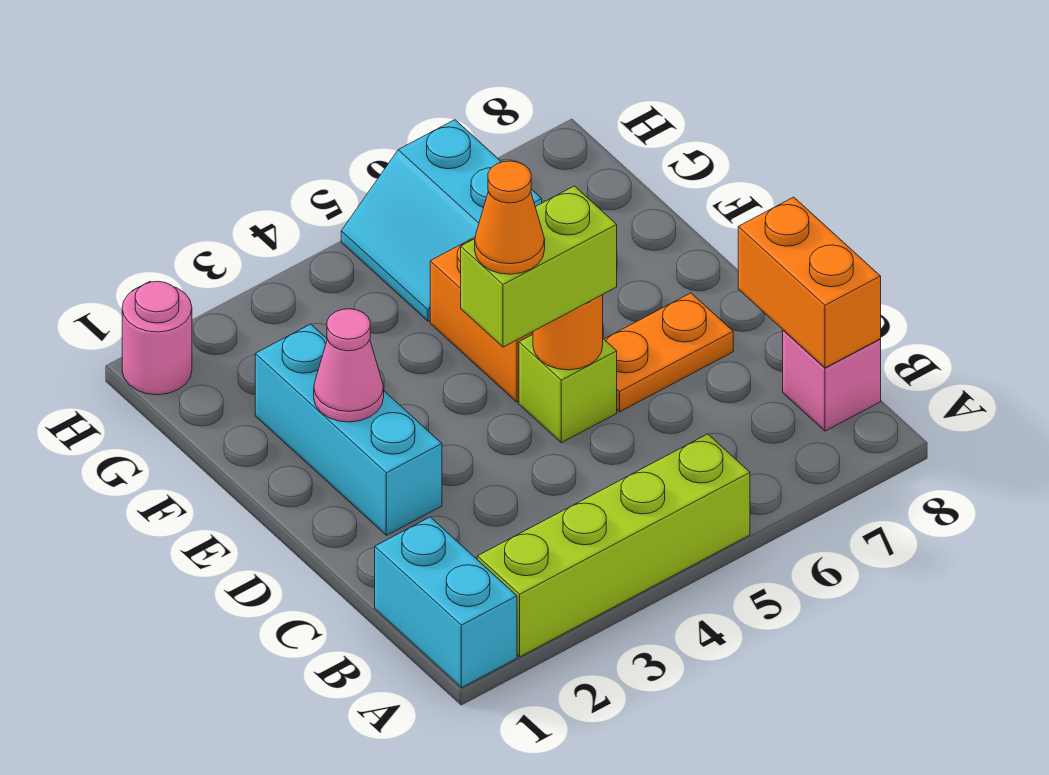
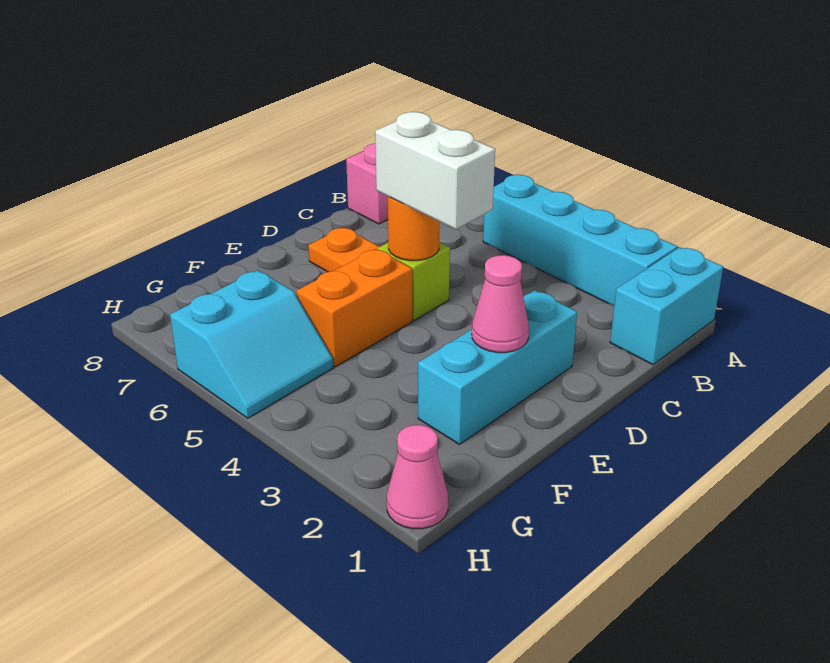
lime 1x4 brick [477,434,750,657] -> cyan 1x4 brick [483,175,677,305]
orange 1x2 brick [738,197,881,368] -> none
lime 1x2 brick [461,186,617,347] -> white 1x2 brick [375,112,495,229]
orange 1x1 cone [475,161,545,274] -> none
pink 1x1 round brick [122,281,192,395] -> pink 1x1 cone [387,425,448,529]

